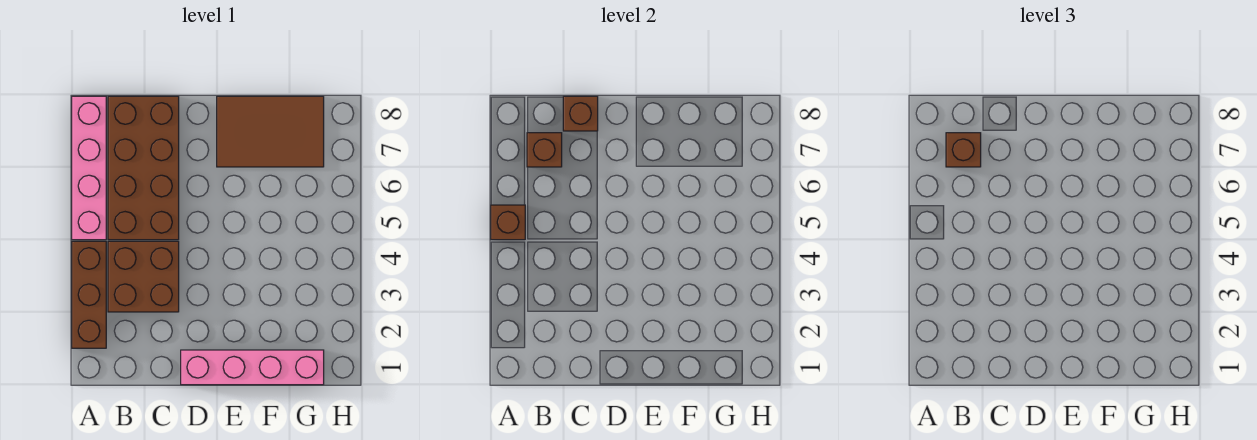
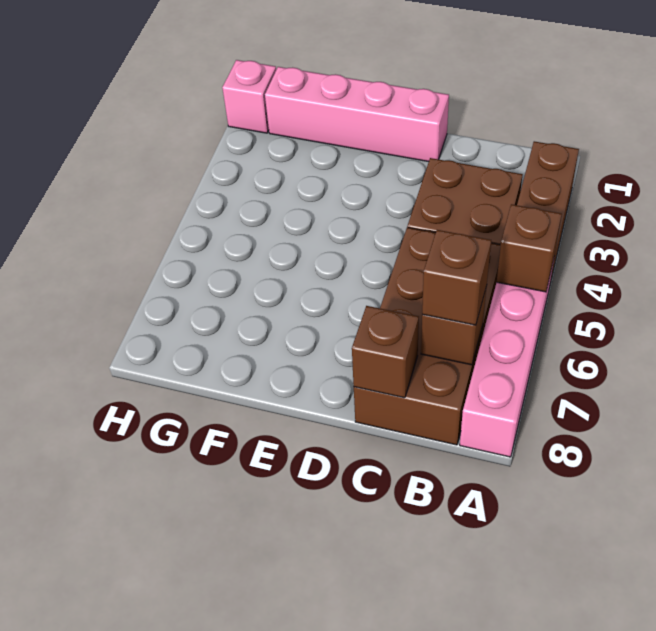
brown 2x3 tile [217,96,324,167] -> none
none -> pink 1x1 brick [222,60,276,133]

